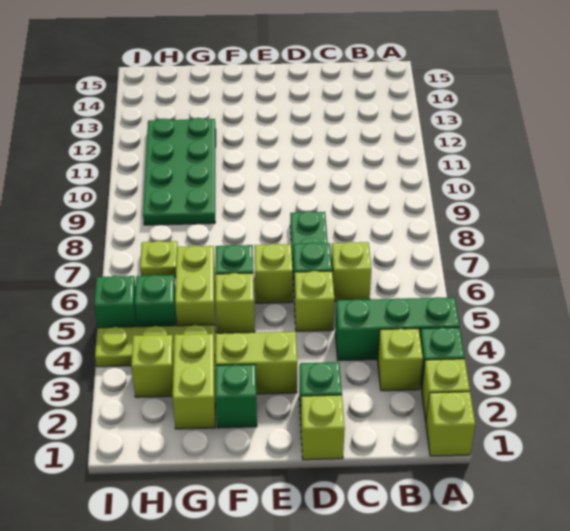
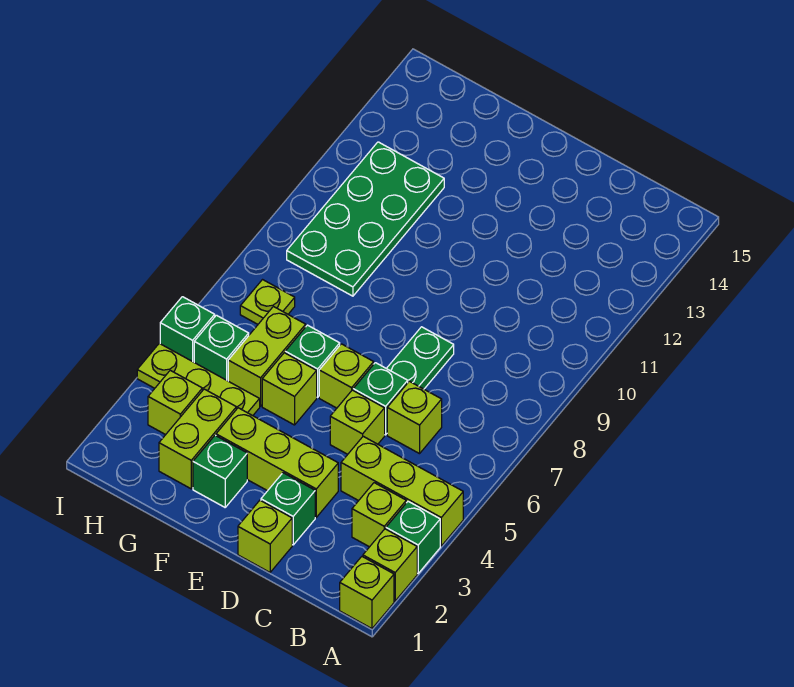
green 1x3 brick [335,297,460,361] -> lime 1x3 brick [341,436,463,546]
lime 1x2 brick [216,332,297,394] -> lime 1x3 brick [216,408,338,517]

